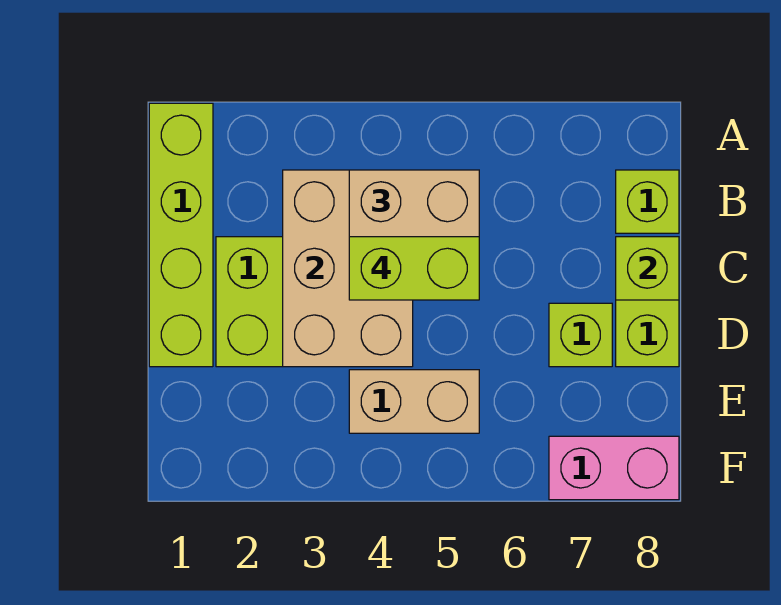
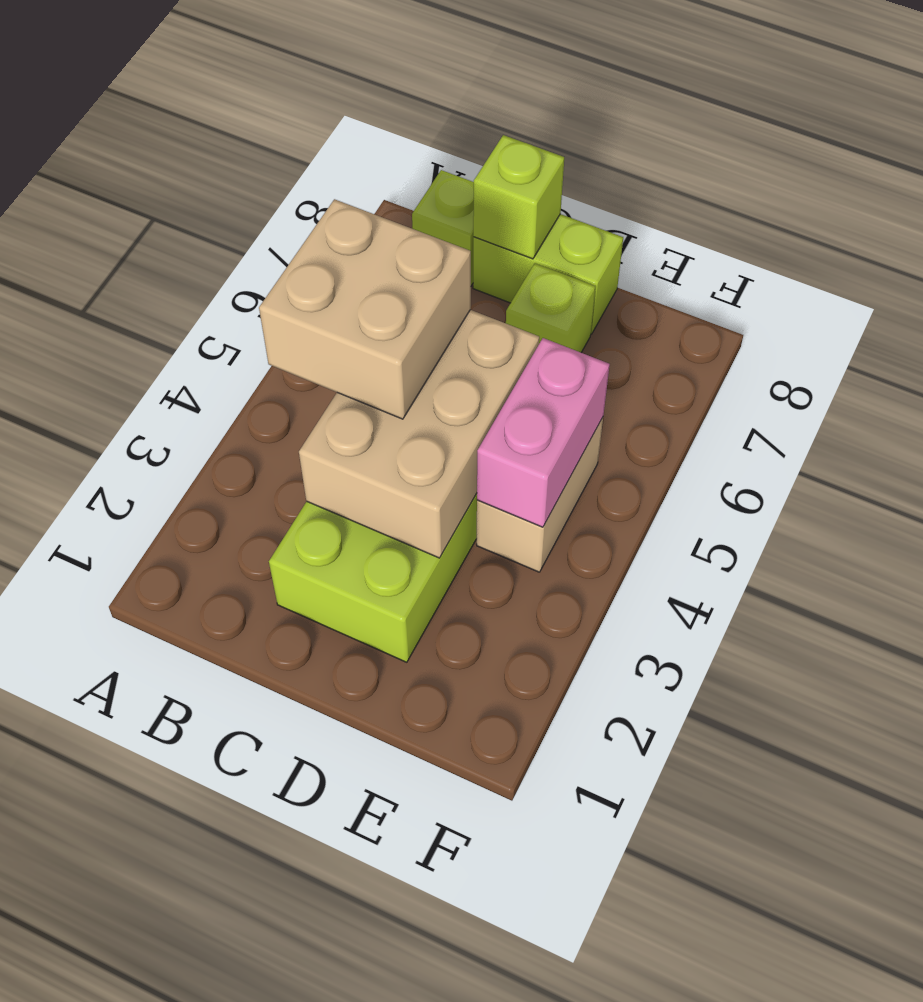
lime 1x4 brick [149,103,213,367] -> none
tan 2x3 brick [283,170,413,367] -> tan 2x3 brick turned to [299,310,539,558]
lime 1x2 brick [349,237,479,300] -> none
pink 1x2 brick [549,436,679,500] -> pink 1x2 brick moved to [477,338,610,527]

